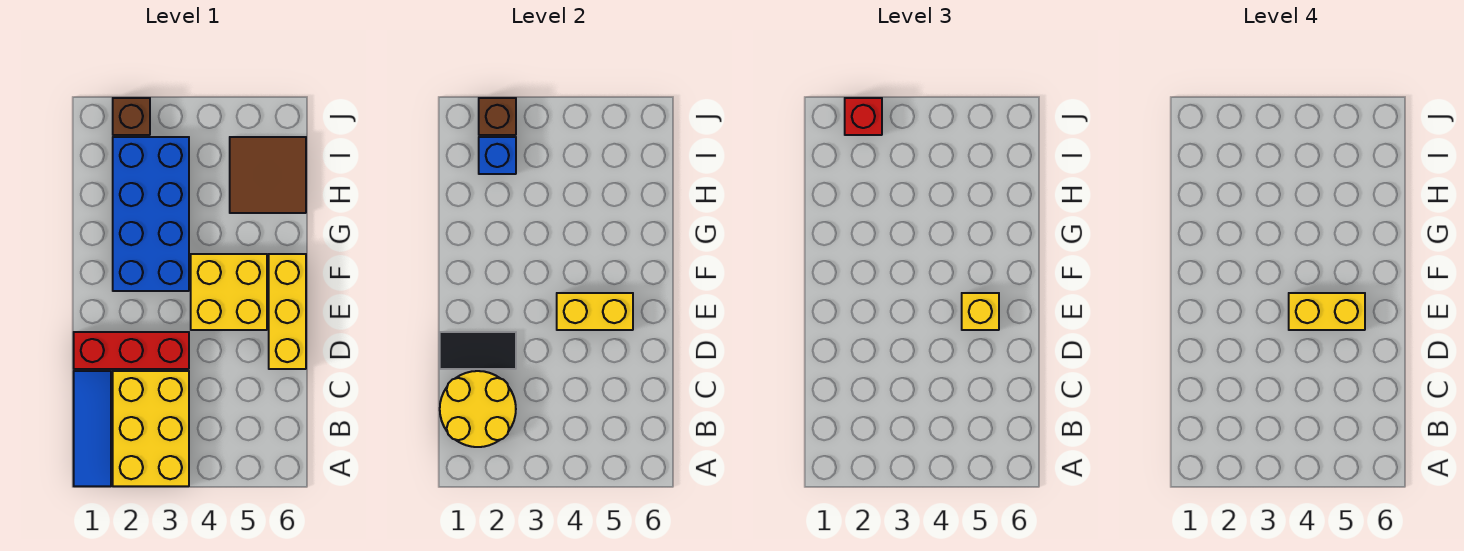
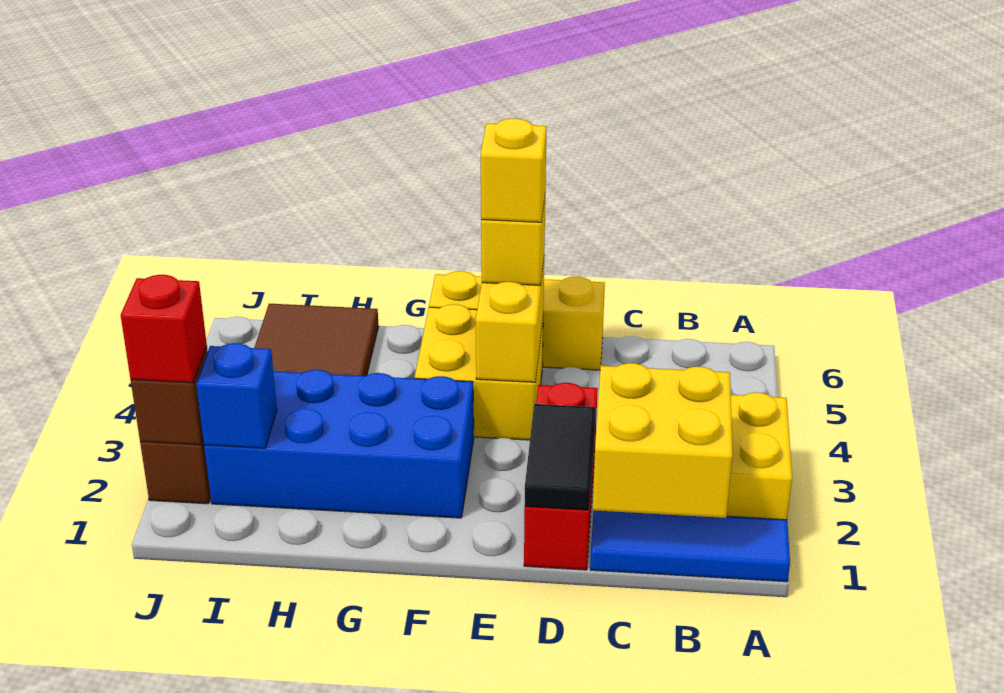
yellow 2x2 round brick [440,371,516,447] -> yellow 2x2 brick [593,363,733,518]
yellow 1x2 brick [1289,293,1365,330] -> yellow 1x1 brick [481,118,547,222]

